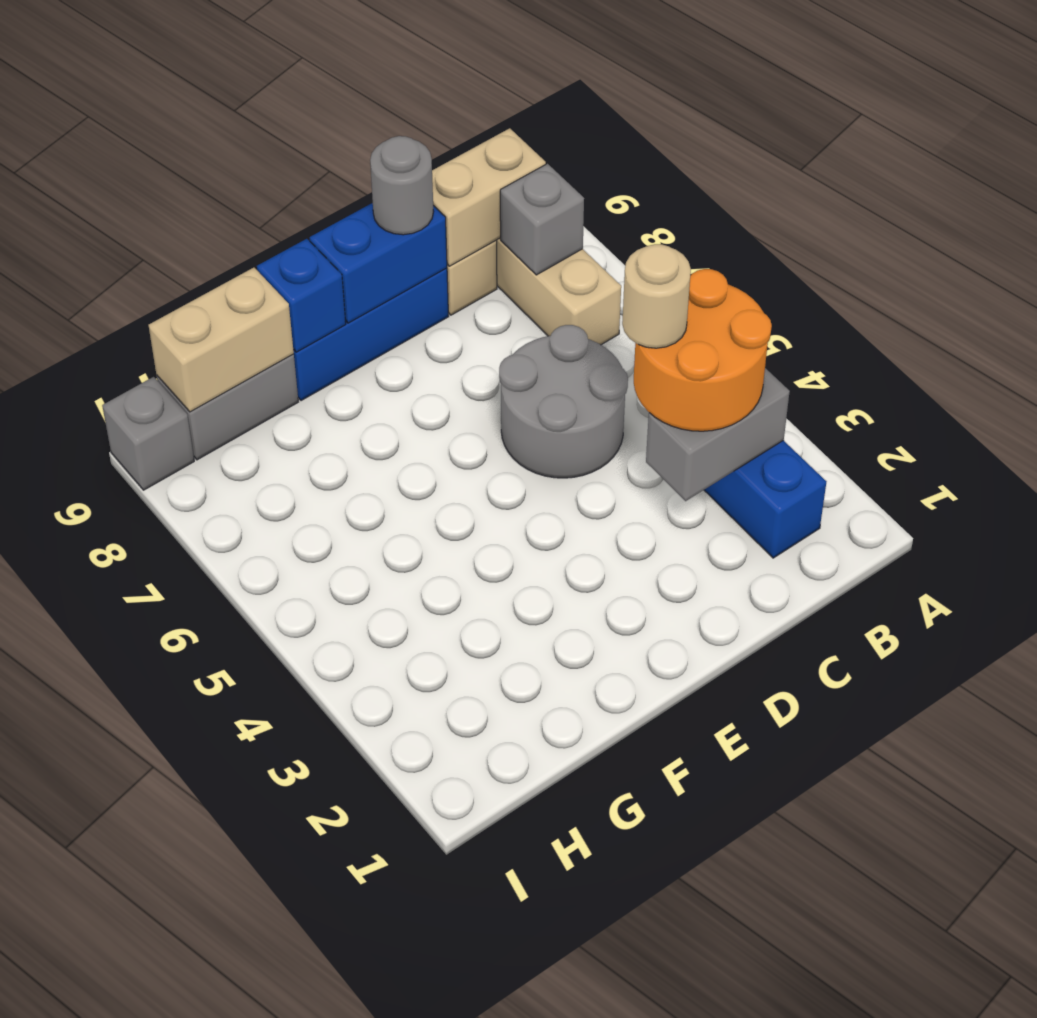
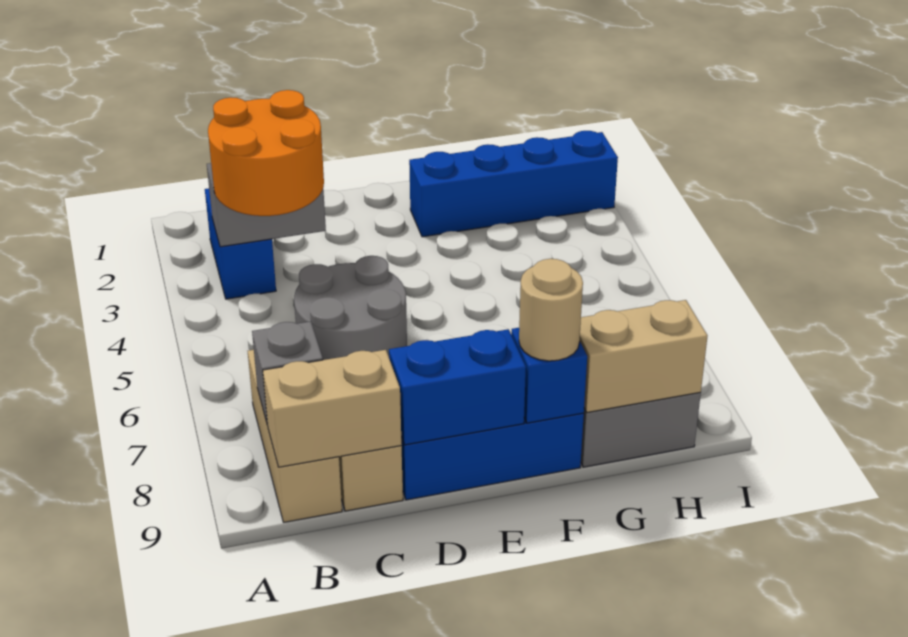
tan 1x1 round brick [622,244,691,348] -> tan 1x1 round brick moved to [519,259,583,361]
grey 1x1 round brick [370,136,434,235] -> none
none -> blue 1x4 brick [409,131,618,237]
grey 1x1 brick [102,377,194,490] -> none

